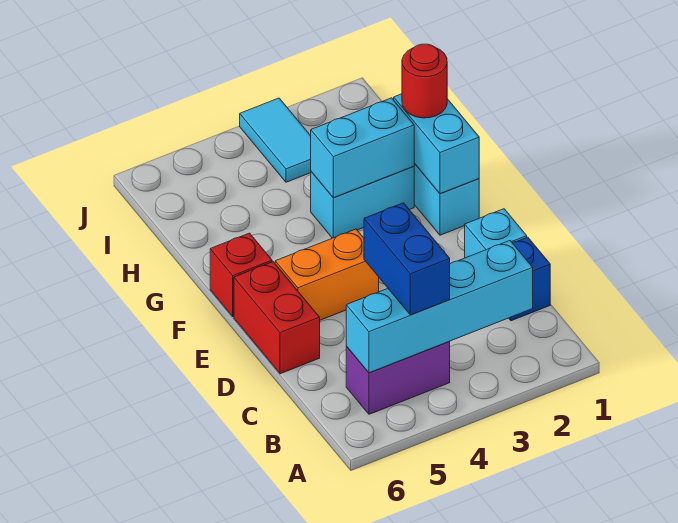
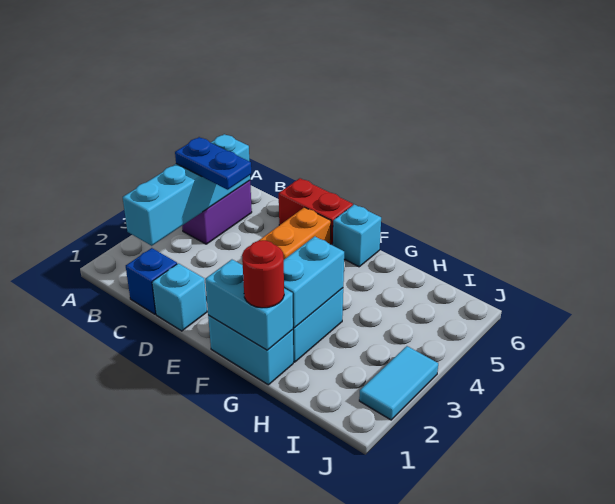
blue 1x2 brick [364,203,450,315] -> blue 1x2 plate [175,137,251,190]
red 1x1 brick [210,233,272,317] -> cyan 1x1 brick [333,204,381,267]
cyan 1x2 tile [240,98,311,182] -> cyan 1x2 tile turned to [359,346,438,420]

